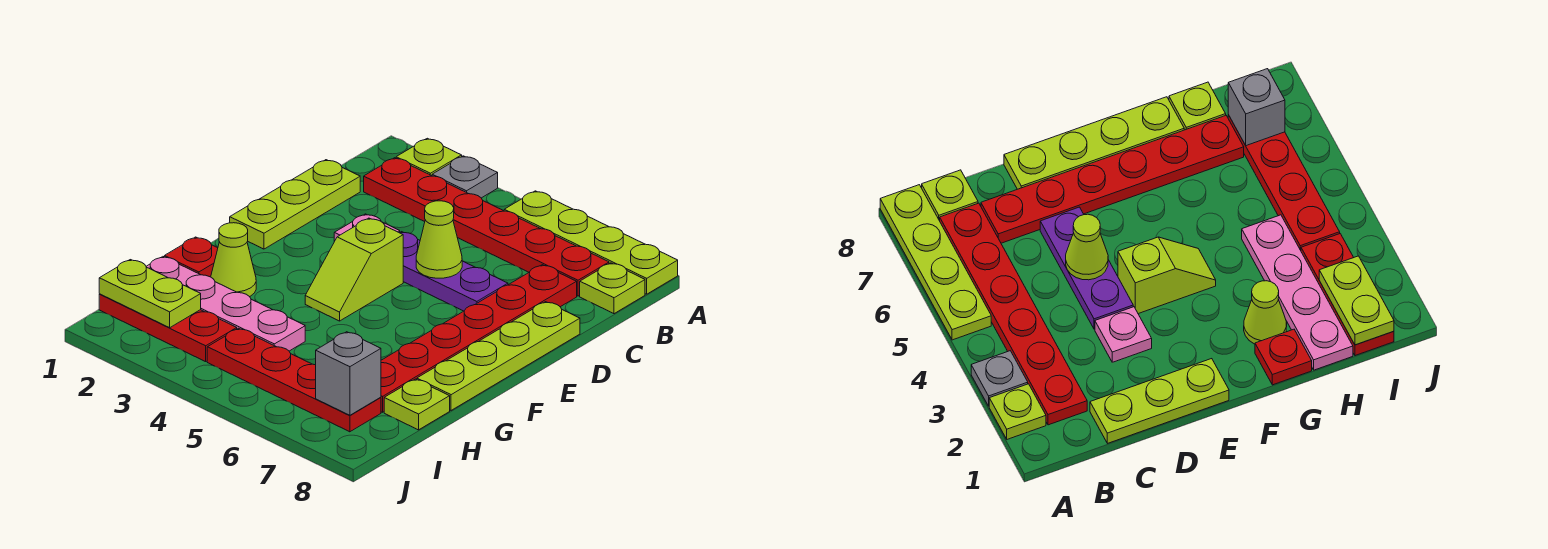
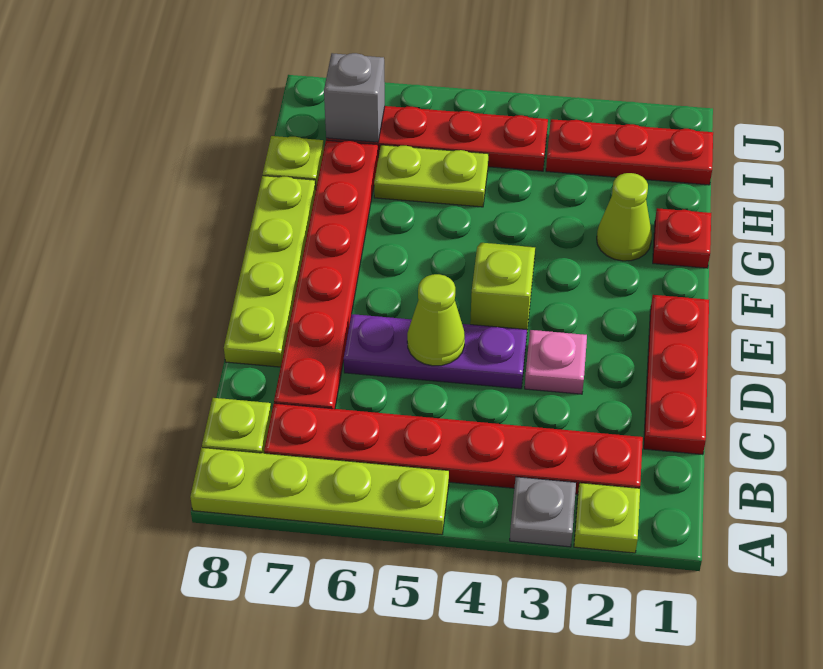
lime 1x3 plate [230,160,360,249] -> red 1x3 plate [644,295,709,455]
pink 1x4 plate [146,257,305,351] -> none
lime 1x2 plate [99,260,201,328] -> lime 1x2 plate moved to [374,145,489,207]

